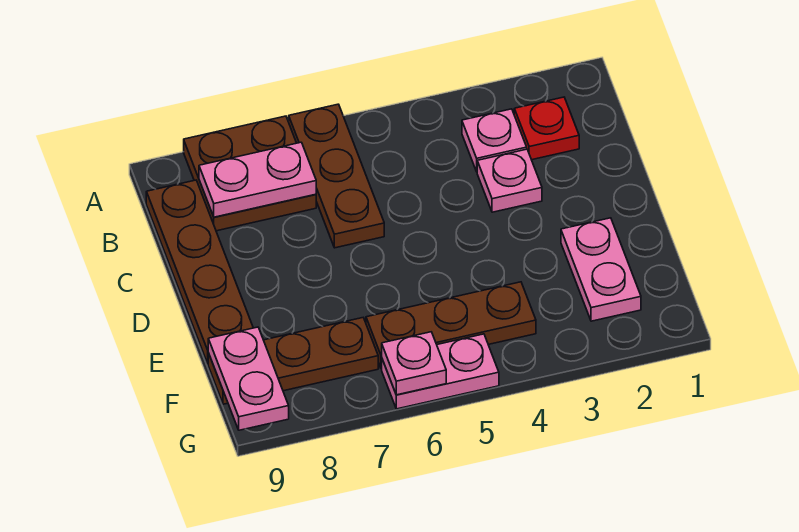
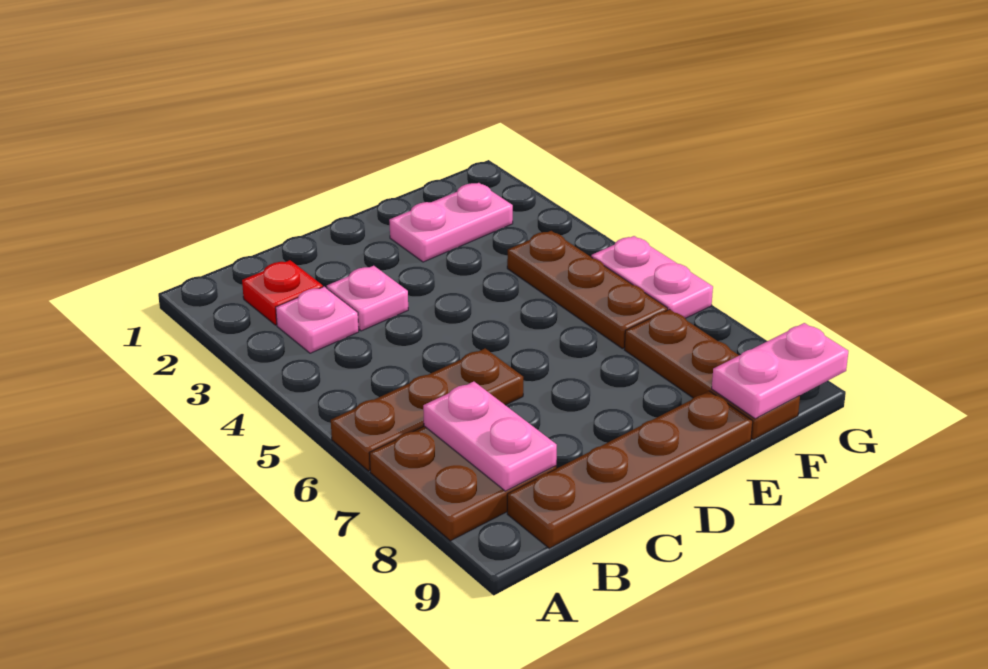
pink 1x1 plate [382,332,446,395] -> none

